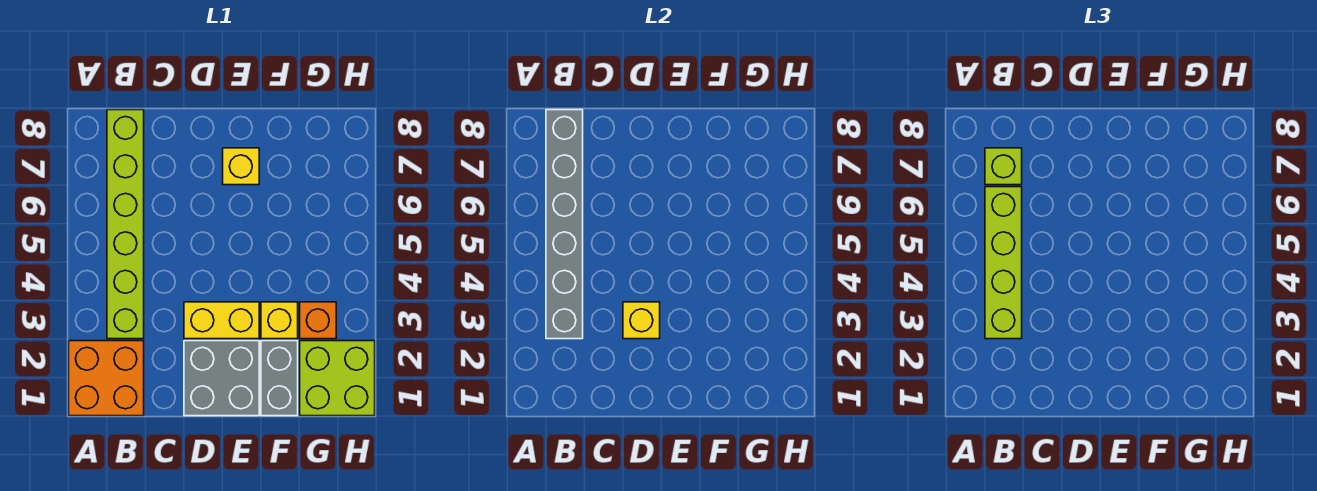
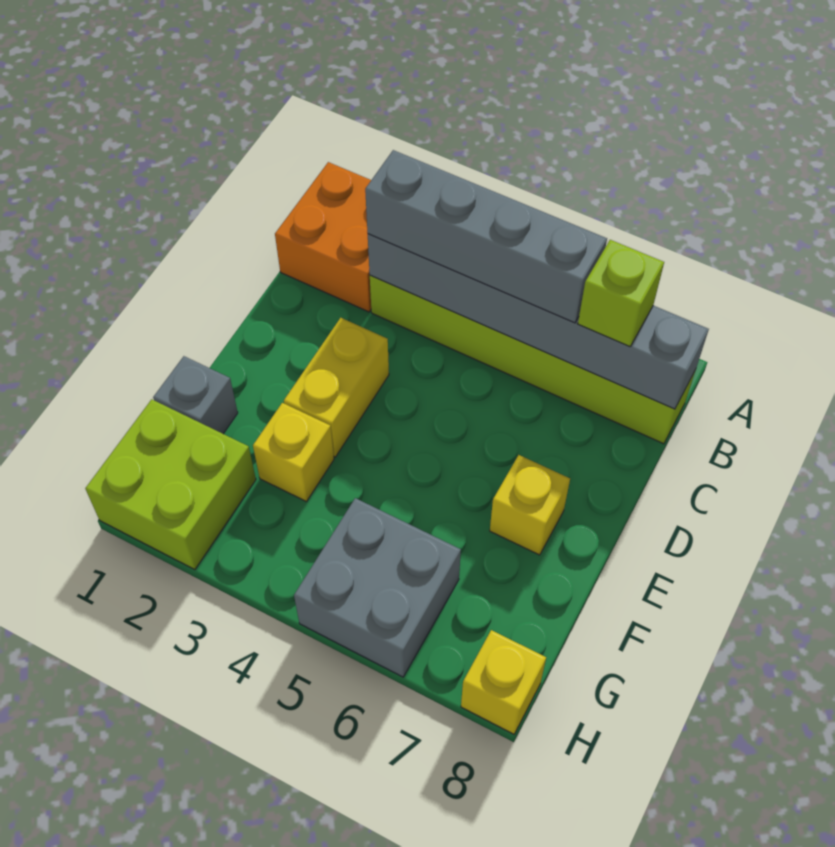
lime 1x4 brick [985,187,1022,339] -> grey 1x4 brick [365,150,607,323]
grey 2x2 brick [184,341,259,416] -> grey 2x2 brick moved to [294,498,461,677]
yellow 1x1 brick [623,302,660,339] -> yellow 1x1 brick moved to [461,630,546,734]
grey 1x2 brick [261,341,298,416] -> grey 1x1 brick [153,356,238,434]
orange 1x1 brick [300,302,336,339] -> none

